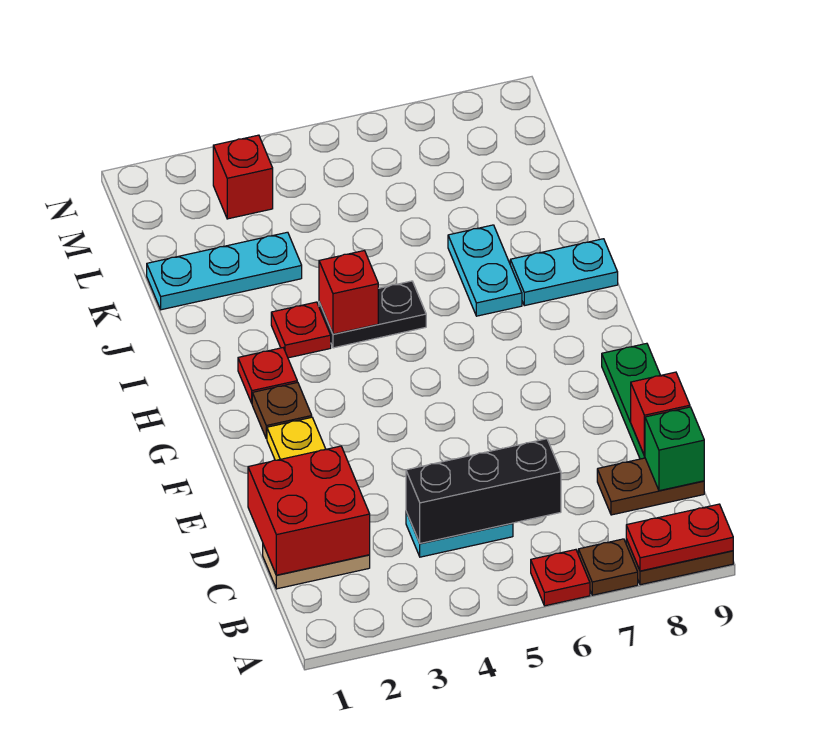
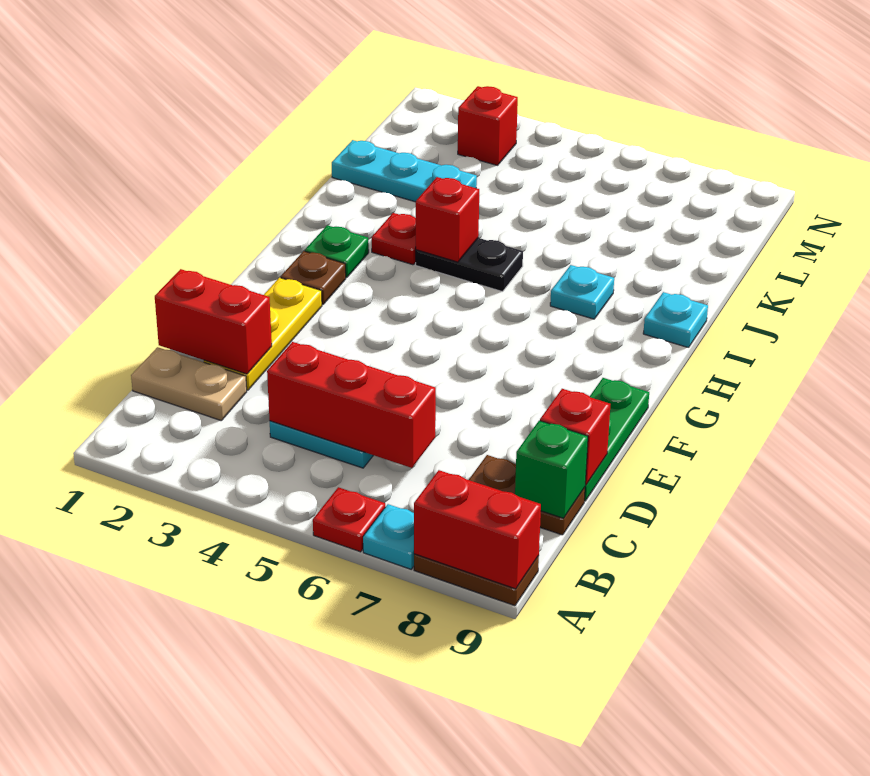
brown 1x1 plate [578,539,638,595] -> cyan 1x1 plate [363,504,414,569]
red 1x2 plate [626,504,733,571] -> red 1x2 brick [414,470,541,589]
red 2x2 brick [248,446,370,575] -> red 1x2 brick [155,269,272,374]
black 1x3 brick [406,439,561,543] -> red 1x3 brick [267,342,436,468]
red 1x1 plate [238,348,297,403] -> green 1x1 plate [305,225,369,278]
cyan 1x2 plate [448,225,522,316] -> cyan 1x1 plate [550,265,614,319]
cyan 1x2 plate [510,239,618,306] -> cyan 1x1 plate [643,292,708,348]

